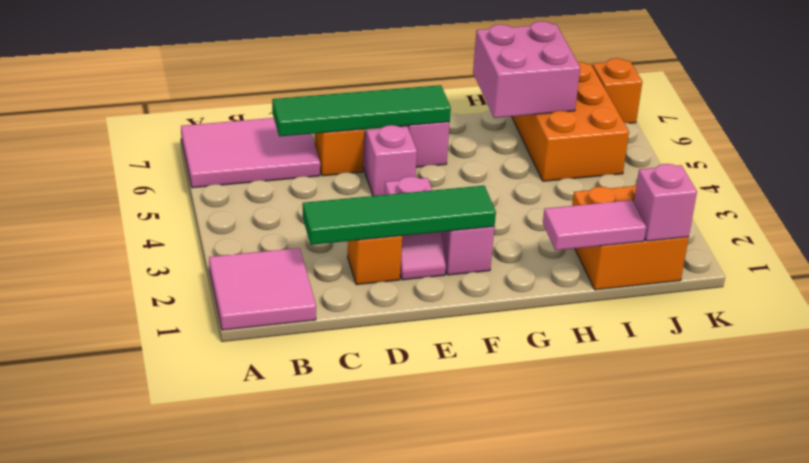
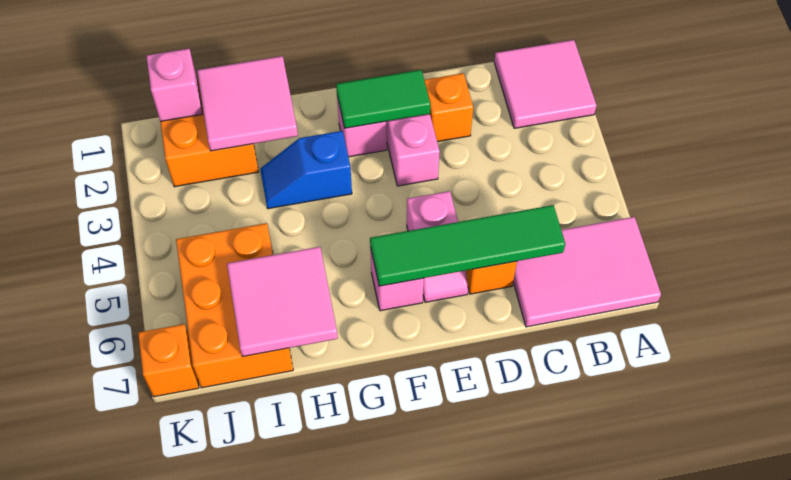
green 1x4 tile [303,186,496,245] -> green 1x2 tile [336,70,430,128]
none -> blue 1x2 slope [260,131,352,209]
pink 1x2 tile [543,200,646,250] -> pink 2x2 tile [197,56,298,151]
pink 2x2 brick [473,21,580,118] -> pink 2x2 tile [227,247,338,357]

